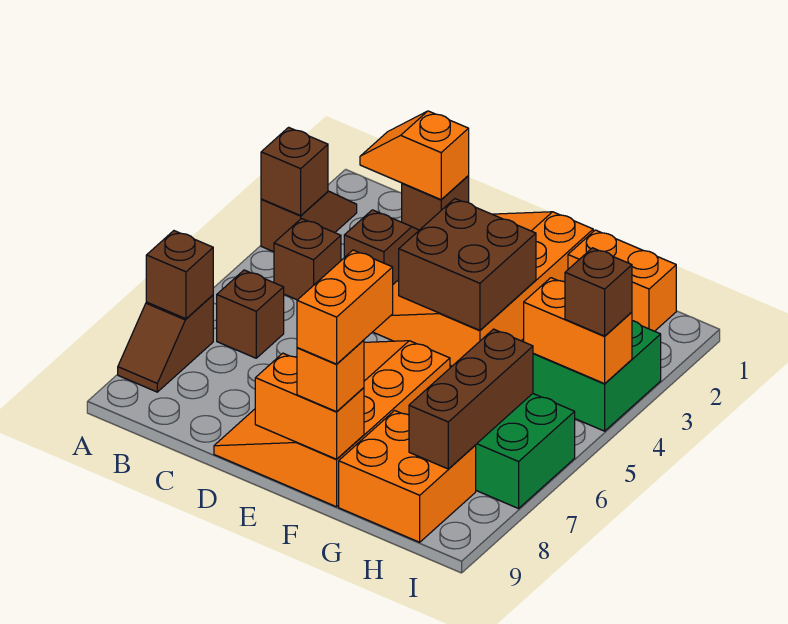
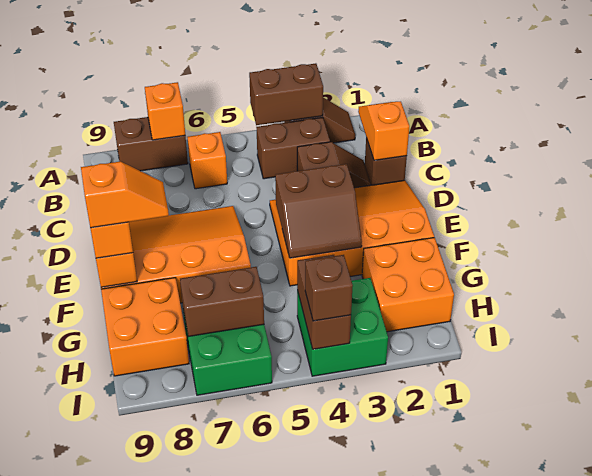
brown 1x1 brick [261,127,328,216] -> brown 1x2 brick [249,63,323,125]
brown 1x2 slope [118,295,213,392] -> brown 1x2 brick [114,117,188,171]
brown 1x1 brick [146,231,213,319] -> orange 1x1 brick [145,82,185,140]
brown 1x1 brick [274,219,341,300] -> brown 1x2 brick [256,117,330,179]
brown 1x1 brick [217,270,284,358] -> orange 1x1 brick [188,132,227,189]
brown 2x2 brick [399,199,536,330] -> brown 2x2 slope [275,164,362,258]
orange 1x2 brick [297,250,393,364] -> orange 1x2 slope [81,161,169,228]
orange 1x2 brick [568,230,676,331] -> orange 2x2 brick [362,238,454,332]
orange 1x2 brick [524,278,632,384] -> brown 1x2 brick [297,255,351,349]
brown 1x3 brick [409,329,533,469] -> brown 1x2 brick [180,267,264,337]

